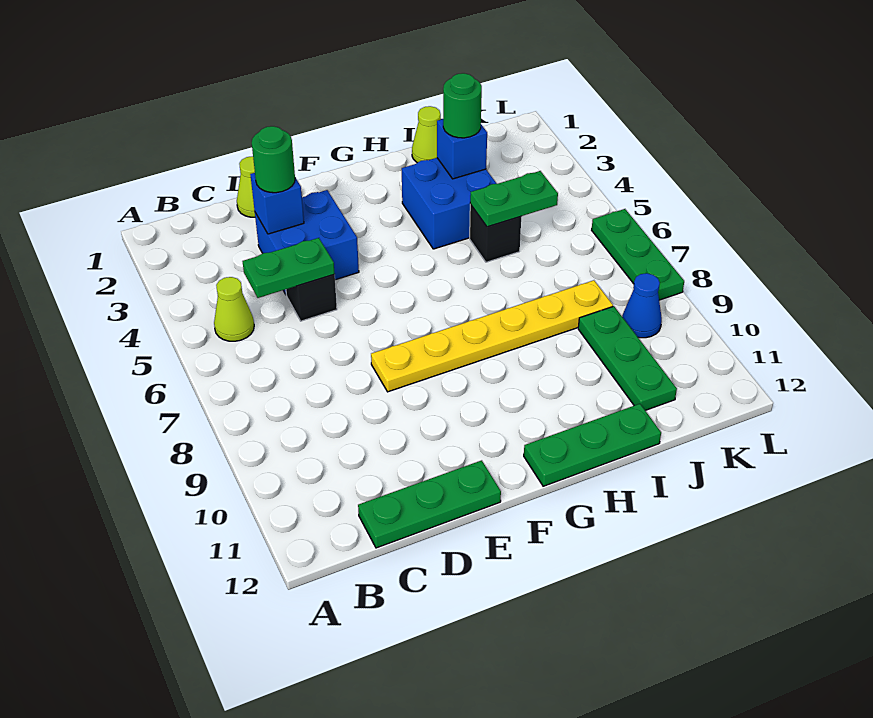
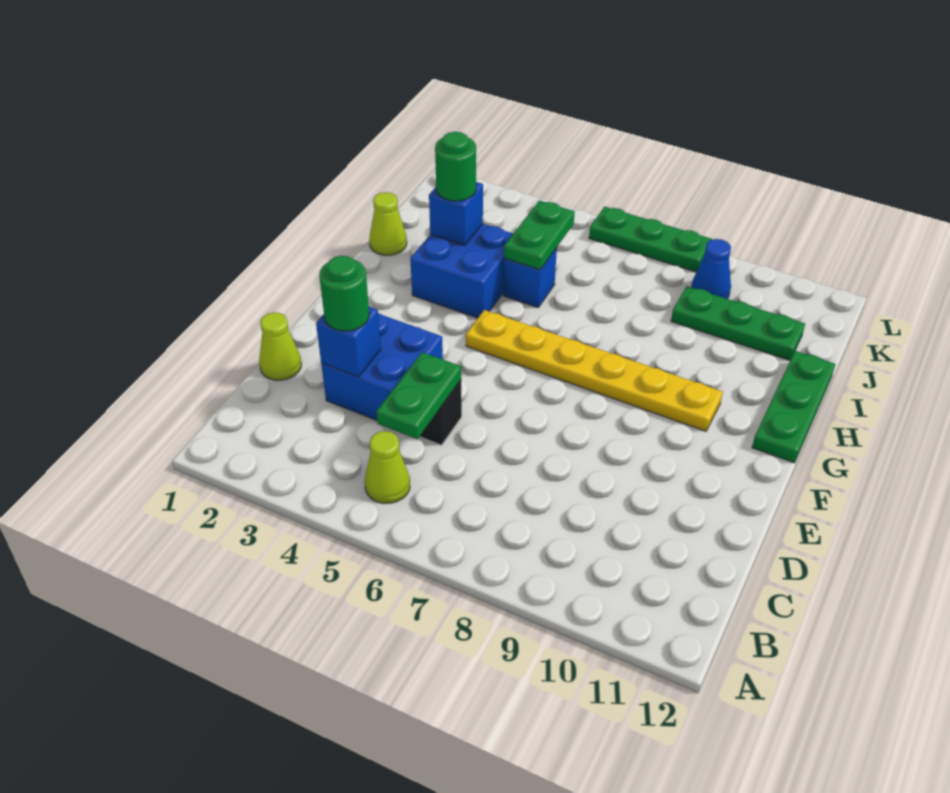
green 1x3 plate [358,460,501,548] -> none
yellow 1x6 plate [371,280,613,392] -> yellow 1x6 plate turned to [466,310,723,431]
black 1x1 brick [470,204,521,262] -> blue 1x1 brick [503,248,557,307]

